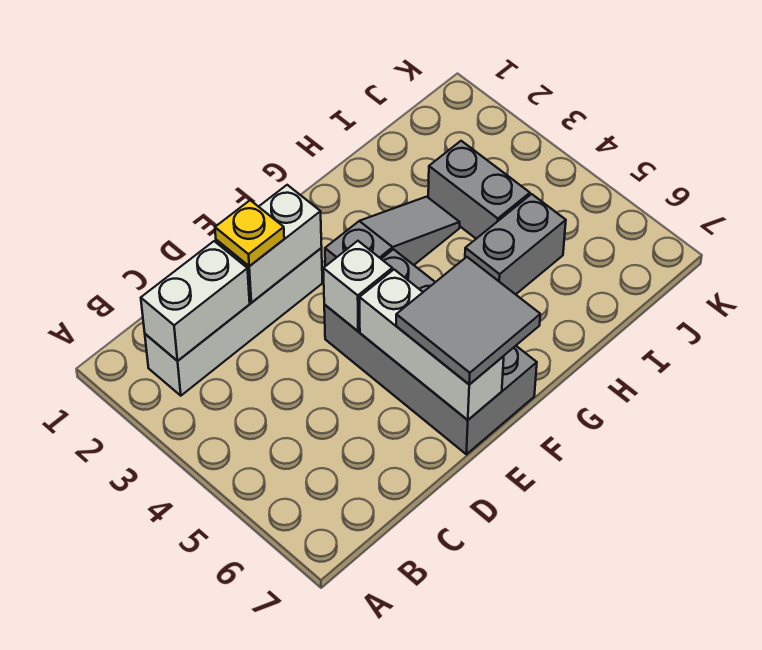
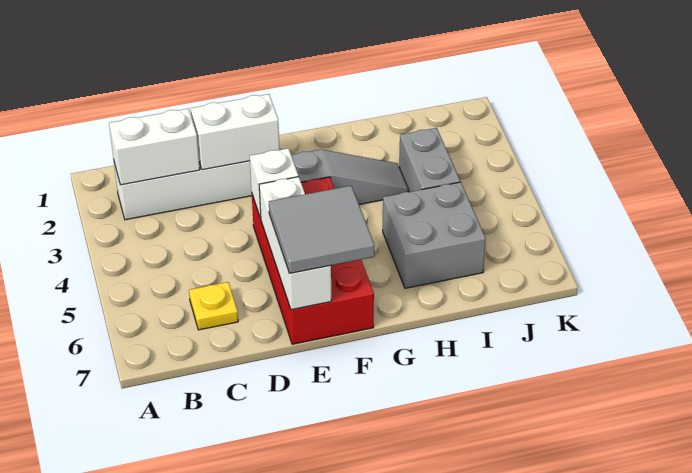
yellow 1x1 plate [215,200,284,266] -> yellow 1x1 plate moved to [189,282,238,330]
grey 2x4 brick [324,249,537,454] -> red 2x4 brick [252,177,374,344]
grey 1x2 brick [465,194,566,294] -> grey 2x2 brick [383,182,486,288]

